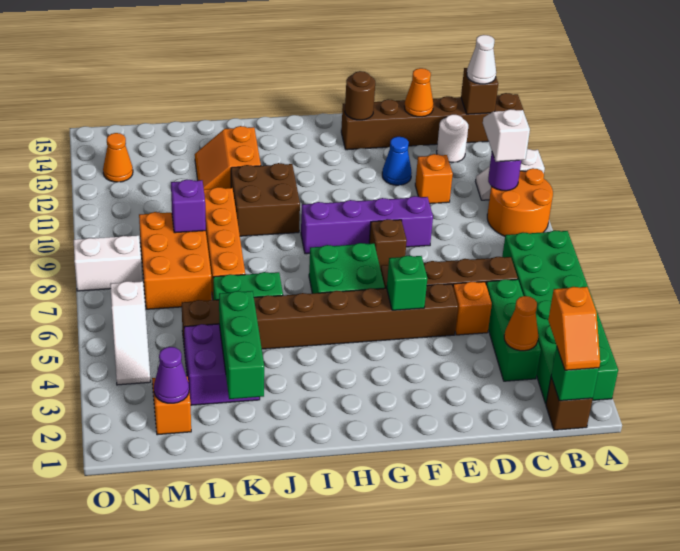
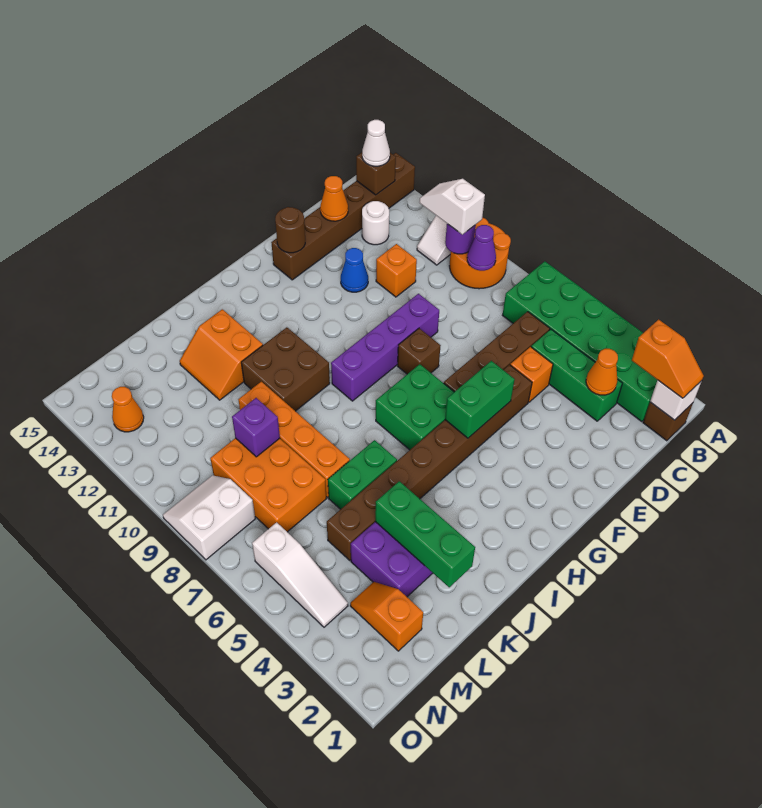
green 1x1 brick [551,347,599,401] -> white 1x1 brick [650,380,702,420]
green 1x1 brick [386,256,427,310] -> green 1x2 brick [445,361,515,438]
purple 1x1 cone [154,347,189,403] -> purple 1x1 cone moved to [467,225,496,271]

